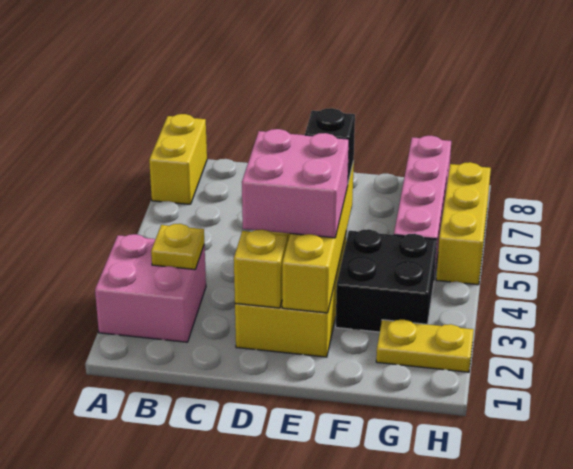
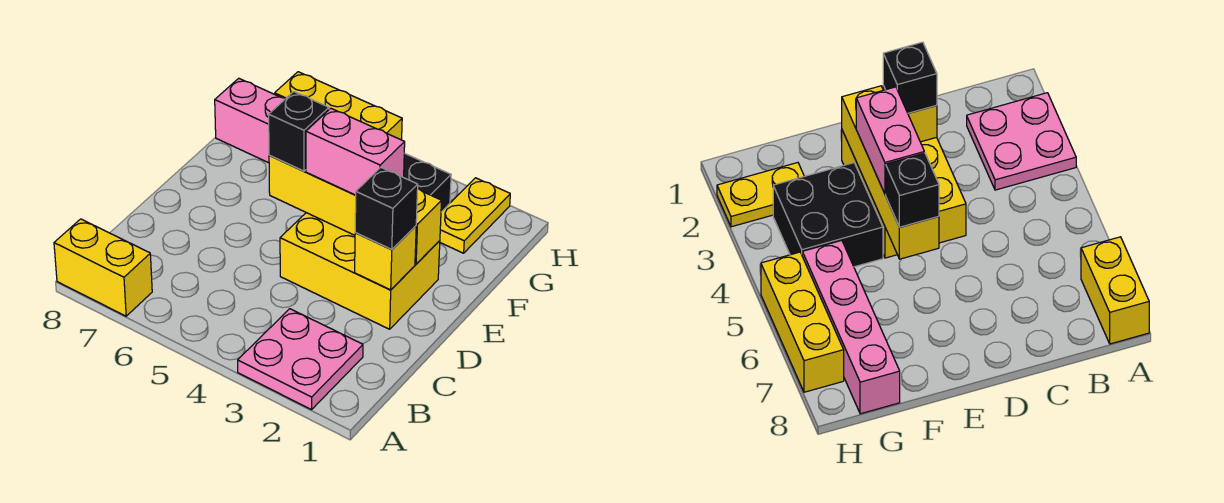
pink 2x2 brick [95,234,206,342] -> pink 2x2 plate [238,309,363,410]
yellow 1x1 plate [151,224,204,269] -> none
none -> black 1x1 brick [355,167,418,249]
pink 2x2 brick [242,129,349,238] -> pink 1x2 brick [306,108,405,195]

